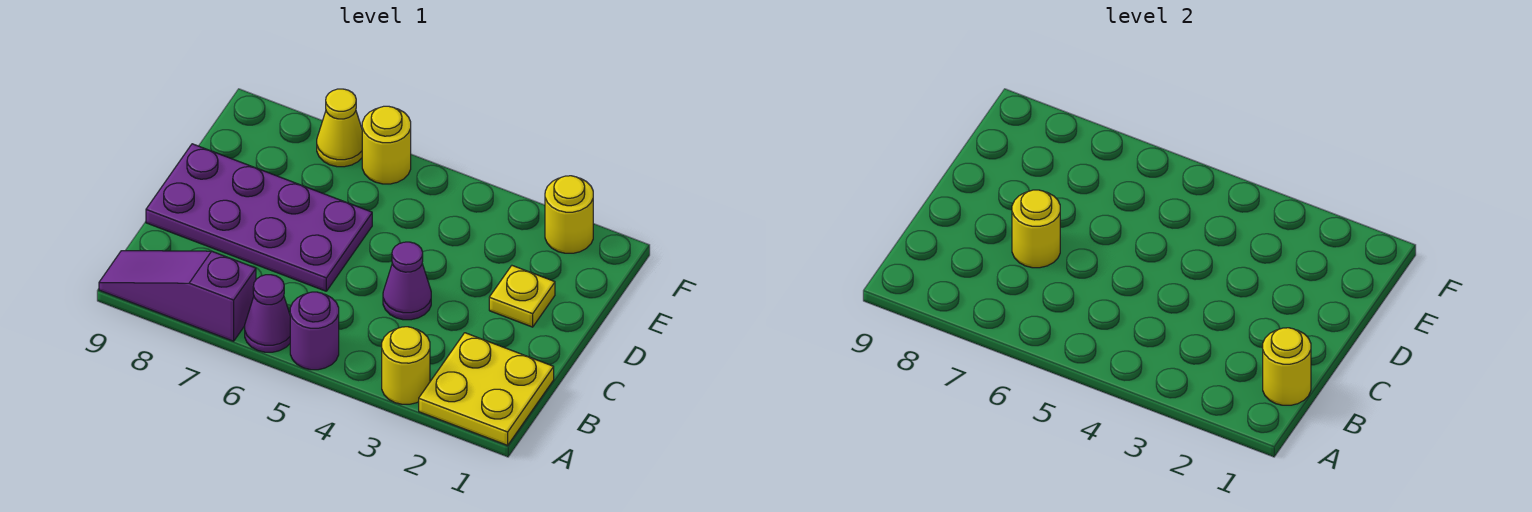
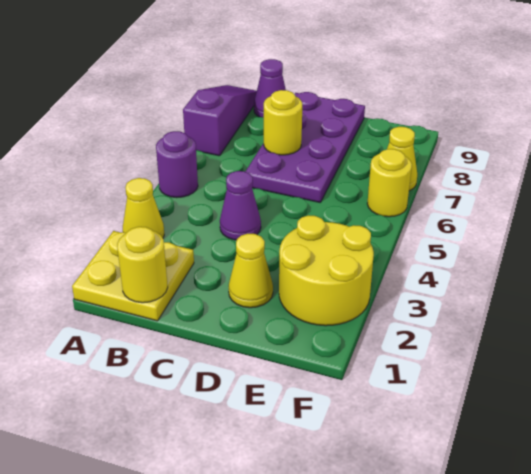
yellow 1x1 round brick [382,327,430,404] -> yellow 1x1 cone [123,178,164,238]
purple 1x1 cone [245,275,290,352] -> purple 1x1 cone moved to [254,59,286,118]
yellow 1x1 plate [489,266,555,327] -> yellow 1x1 cone [229,234,273,308]
yellow 1x1 round brick [545,176,593,253] -> yellow 2x2 round brick [279,215,374,326]

